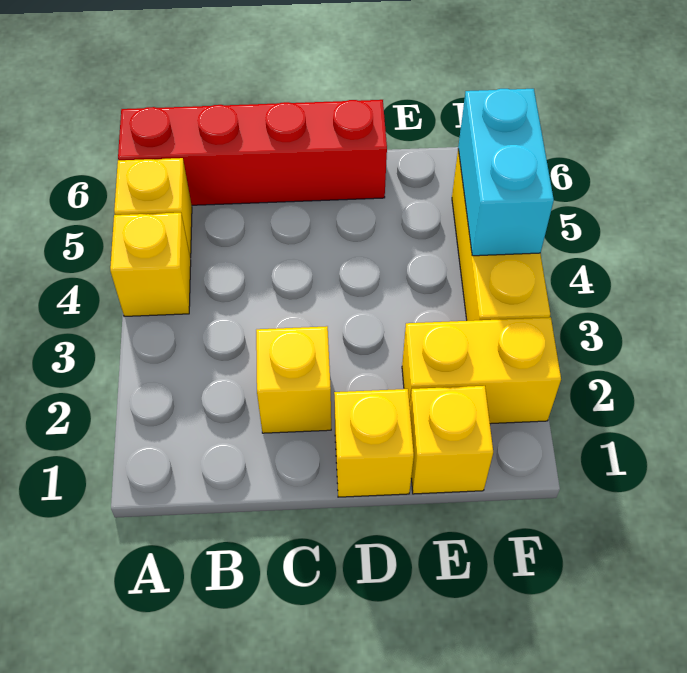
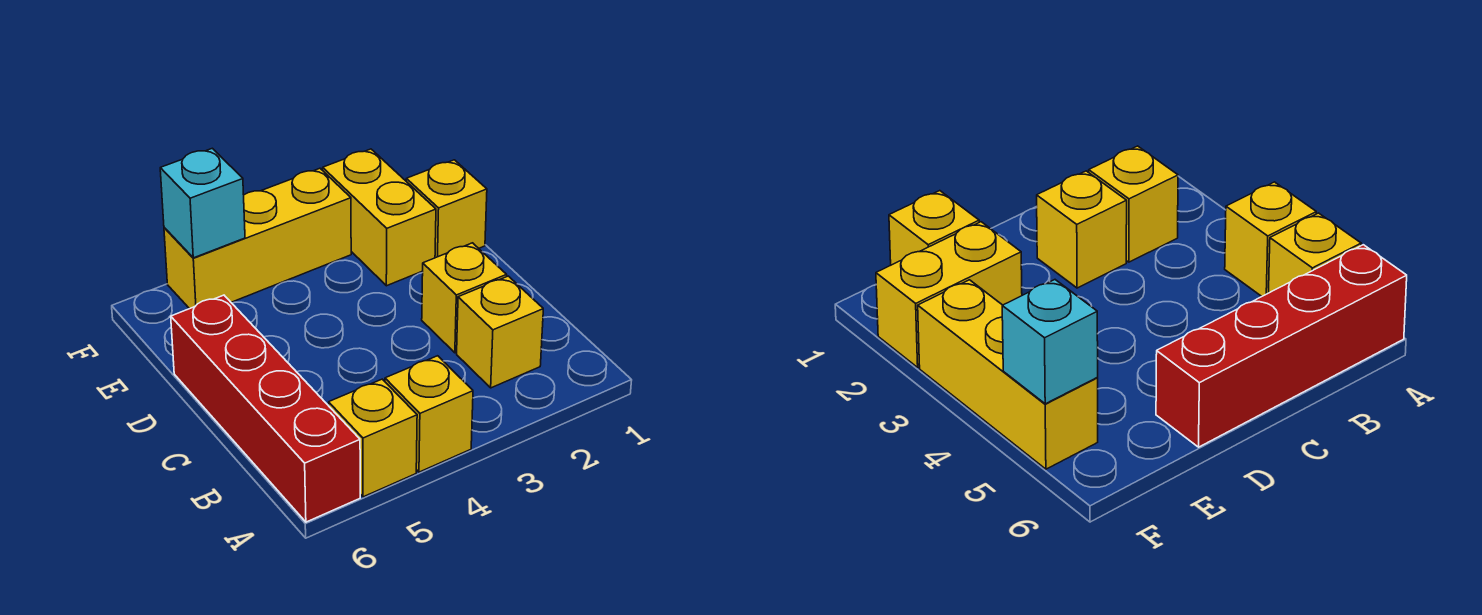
yellow 1x1 brick [334,389,414,497] -> yellow 1x1 brick moved to [457,276,543,388]
cyan 1x2 brick [458,89,554,256] -> cyan 1x1 brick [160,148,245,258]

